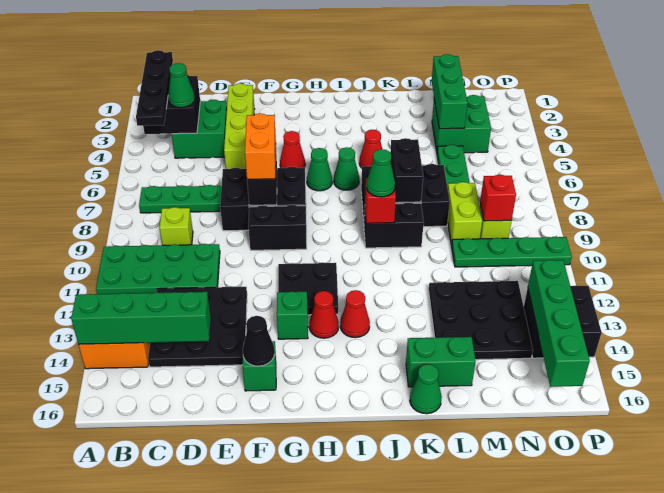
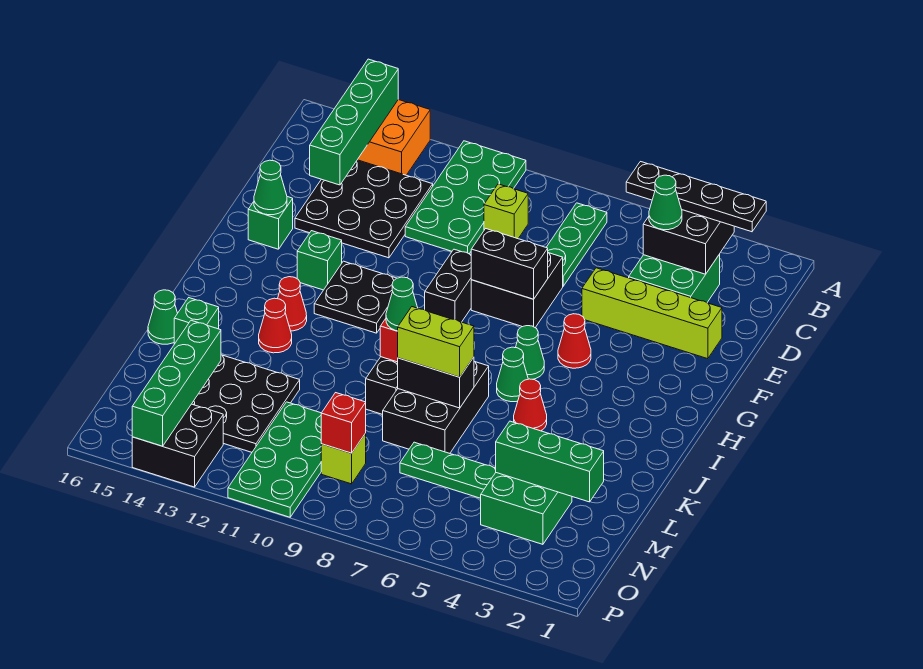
black 2x3 brick [220,167,306,231] -> black 2x2 brick [471,253,563,327]
orange 1x2 brick [245,114,276,179] -> none
black 1x1 cone [243,316,275,366] -> green 1x1 cone [254,160,287,215]
red 1x1 cone [309,291,339,338] -> red 1x1 cone moved to [259,298,292,353]
green 1x2 brick [406,337,476,387] -> green 1x1 brick [174,298,219,344]
lime 1x2 brick [448,182,482,246] -> lime 1x2 brick moved to [398,307,474,377]
green 1x4 plate [452,237,572,267] -> green 2x4 plate [228,402,321,517]
green 1x4 brick [528,260,590,387] -> green 1x4 brick turned to [132,320,221,446]

